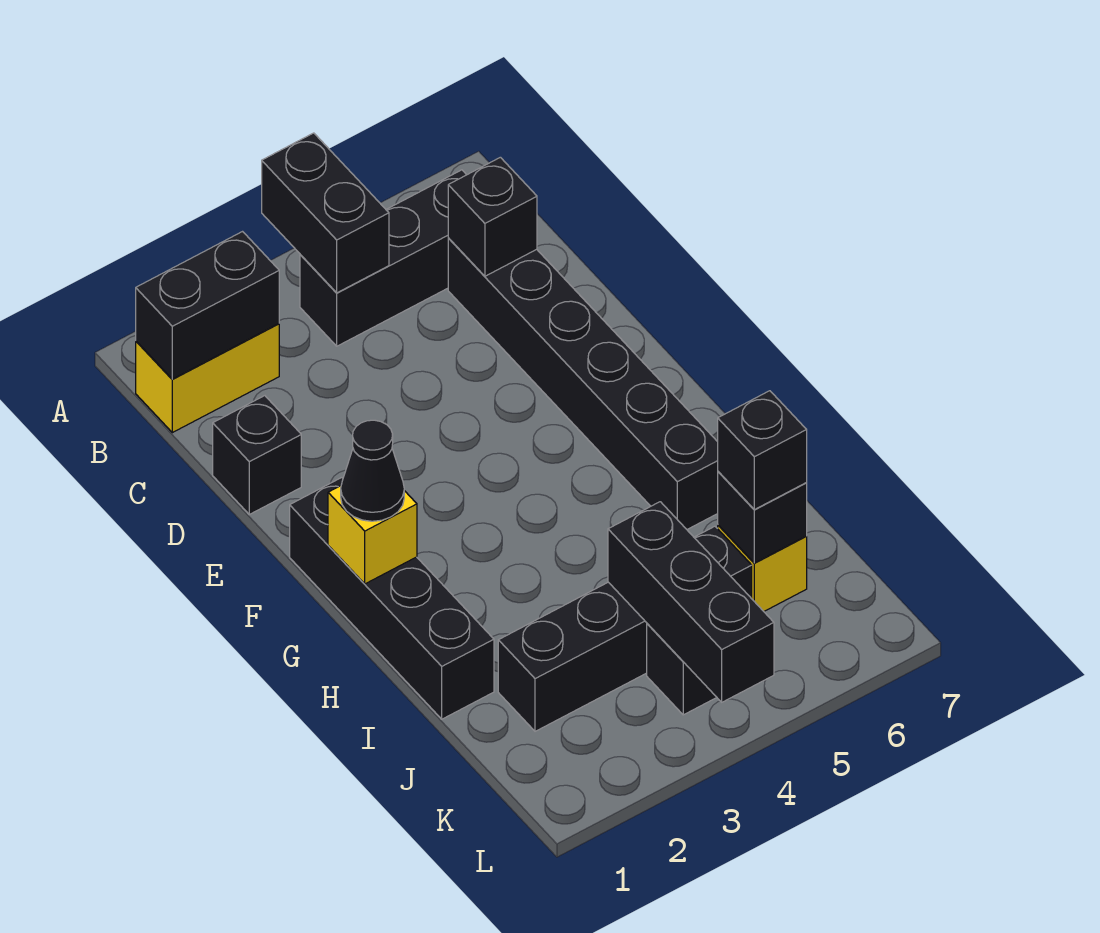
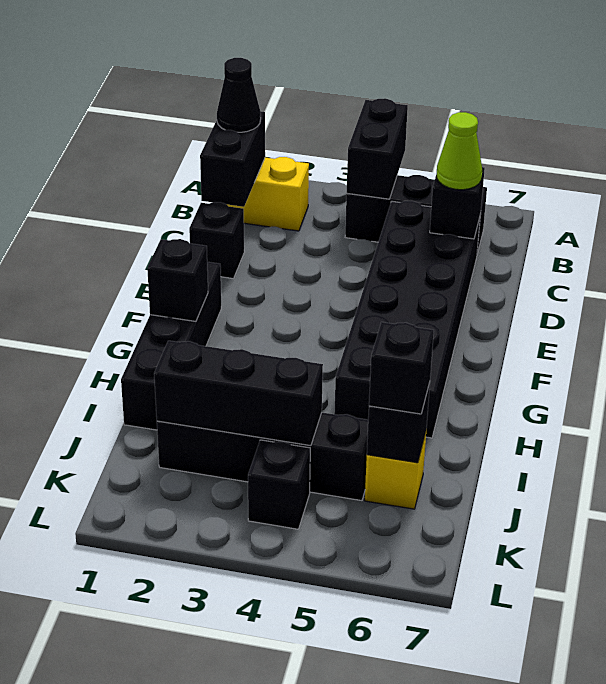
black 1x2 brick [136,232,279,379] -> black 1x2 brick turned to [200,111,265,207]
black 1x6 brick [448,238,718,529] -> black 2x6 brick [334,201,480,438]
none -> lime 1x1 cone [436,112,482,190]
yellow 1x1 brick [328,486,417,584] -> black 1x1 brick [147,239,208,321]
black 1x1 cone [341,420,404,521] -> black 1x1 cone moved to [217,58,261,132]
black 1x3 brick [608,502,774,702] -> black 1x3 brick turned to [154,341,323,446]

